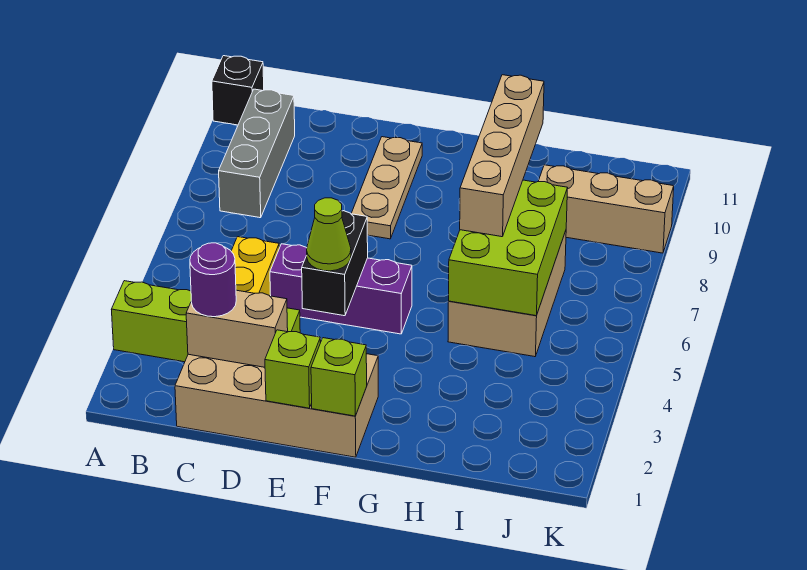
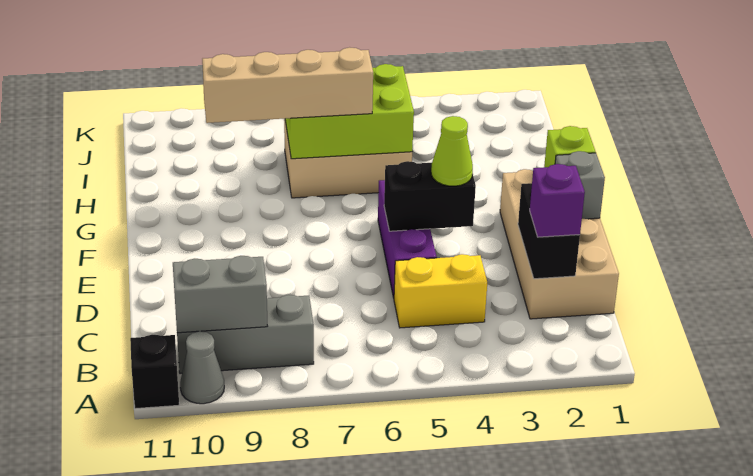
lime 1x4 brick [111,281,300,362] -> none
none -> grey 1x1 cone [180,331,224,404]
none -> grey 1x2 brick [173,256,267,333]
tan 1x2 brick [186,290,288,367] -> black 1x2 brick [518,183,580,279]
purple 1x1 round brick [190,243,236,317] -> purple 1x1 brick [530,164,585,237]
lime 1x1 brick [265,330,320,408] -> grey 1x1 brick [555,151,605,219]
tan 1x3 plate [351,137,422,239] -> none
tan 1x3 brick [538,165,674,253] -> none

